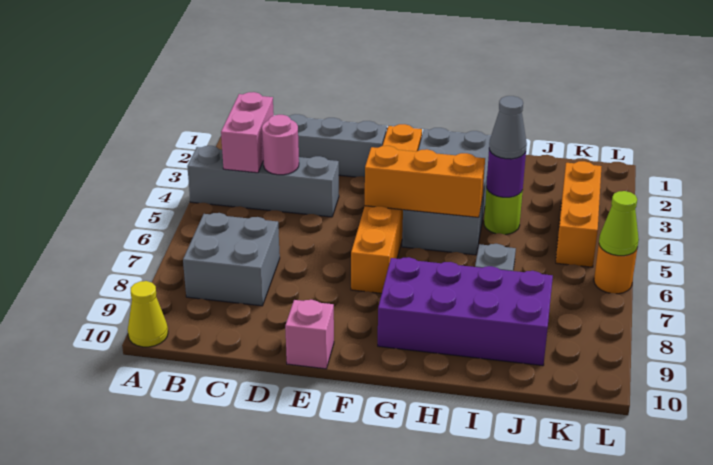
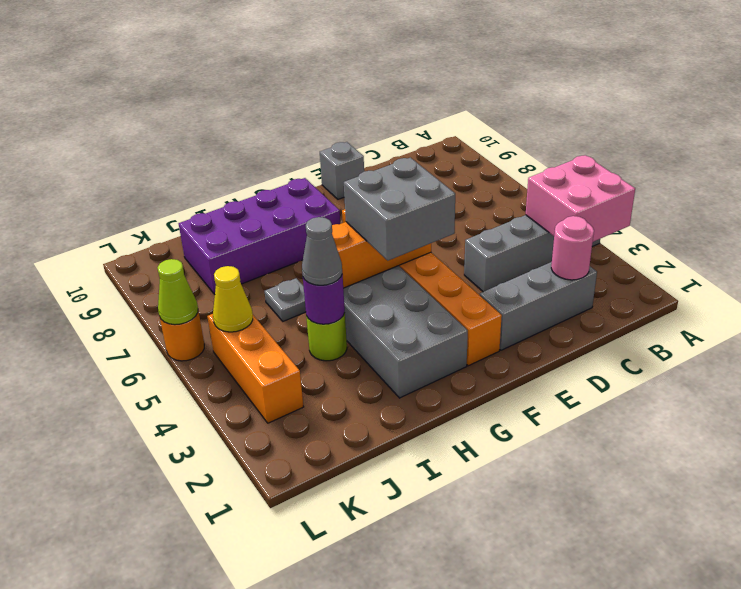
yellow 1x1 cone [128,281,168,347] -> yellow 1x1 cone moved to [213,266,253,332]
pink 1x2 brick [221,92,274,173] -> pink 2x2 brick [526,155,635,242]
grey 2x2 brick [183,213,280,306] -> grey 2x2 brick moved to [344,158,455,260]
pink 1x1 round brick [262,115,299,175] -> pink 1x1 round brick moved to [551,216,594,280]
pink 1x1 brick [285,300,334,369] -> grey 1x1 brick [320,142,364,199]

